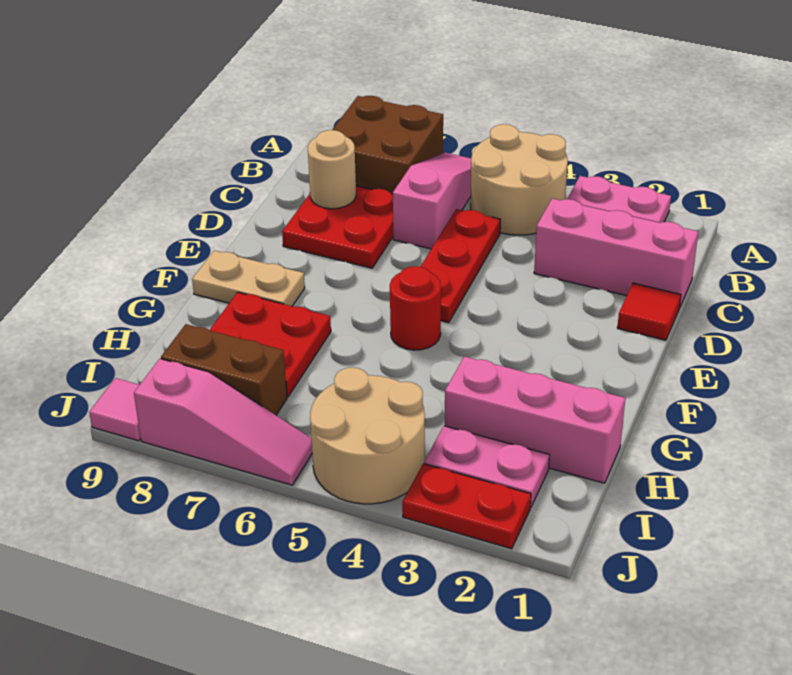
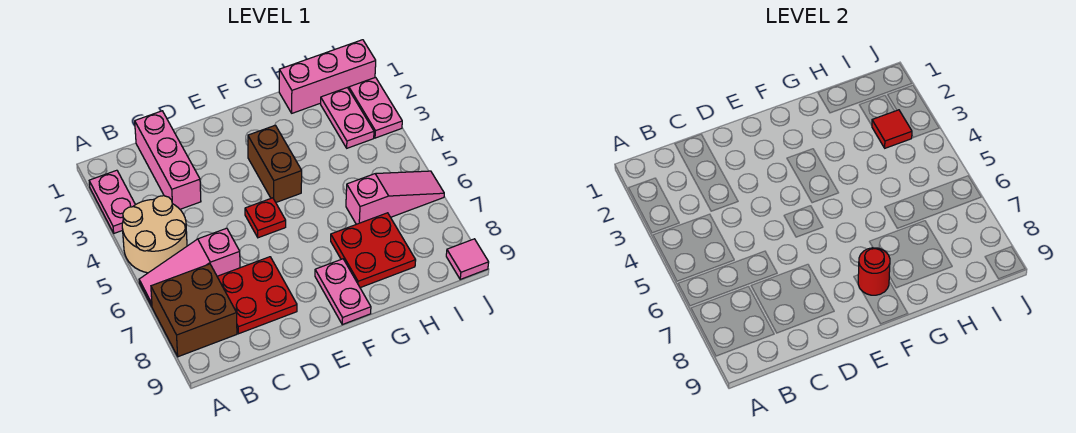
red 1x3 plate [421,209,500,323] -> red 1x1 plate [245,198,286,238]
tan 1x1 round brick [308,130,356,209] -> none
red 1x1 tile [617,283,681,340] -> red 1x1 tile moved to [872,110,912,148]
red 1x1 round brick [390,266,441,350] -> red 1x1 round brick moved to [858,248,890,295]
tan 1x2 plate [192,251,305,306] -> pink 1x2 plate [315,259,371,325]
pink 1x3 brick [445,356,625,483] -> pink 1x3 brick turned to [279,40,376,113]
tan 2x2 round brick [310,367,425,504] -> none
brown 1x2 brick [161,324,287,415] -> brown 1x2 brick moved to [248,125,302,202]
red 1x2 plate [402,464,531,549] -> pink 1x2 plate [349,77,402,138]
pink 1x3 slope [134,359,312,485] -> pink 1x3 slope turned to [346,171,444,224]

